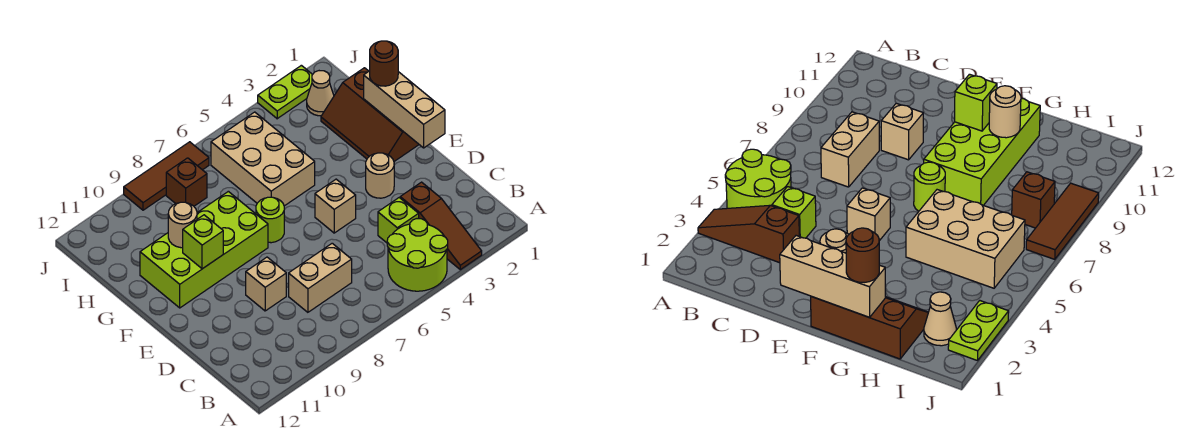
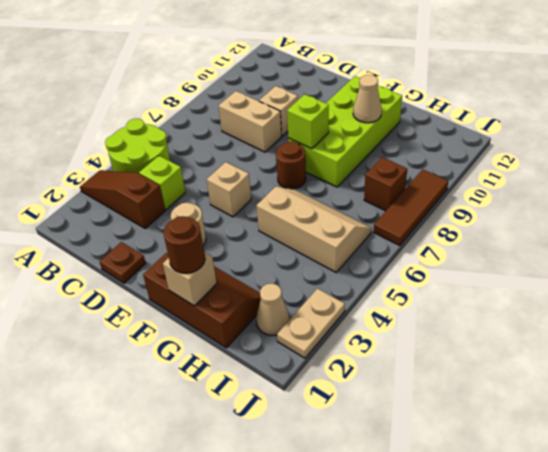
tan 1x2 brick [289,243,352,312] -> tan 1x2 brick turned to [219,91,282,152]
none -> brown 1x1 plate [100,242,146,283]
tan 1x3 brick [364,71,445,148] -> tan 1x1 brick [163,252,217,306]
lime 1x1 round brick [256,197,284,243] -> brown 1x1 round brick [276,142,306,189]
lime 1x1 brick [183,215,223,269] -> lime 1x1 brick moved to [287,94,329,149]
tan 2x3 brick [211,112,315,206] -> tan 2x3 slope [257,187,372,272]
tan 1x1 round brick [168,202,197,248] -> tan 1x1 cone [353,75,382,123]
lime 1x2 plate [258,65,313,119] -> tan 1x2 plate [277,289,345,358]

